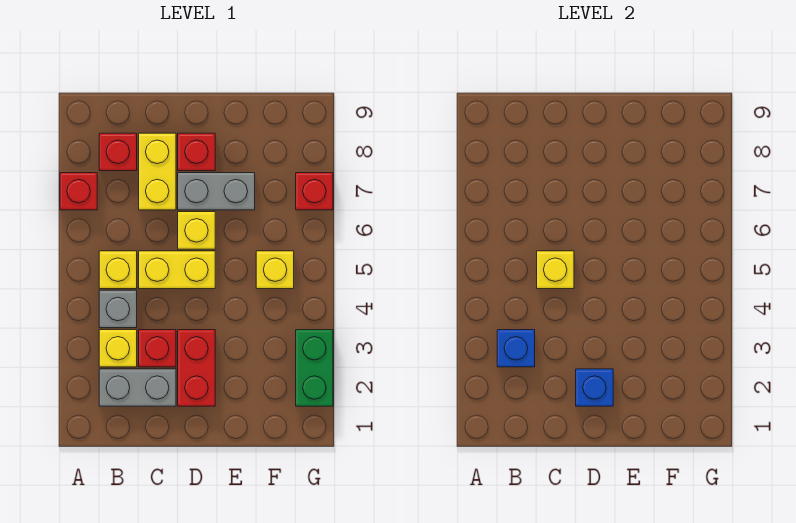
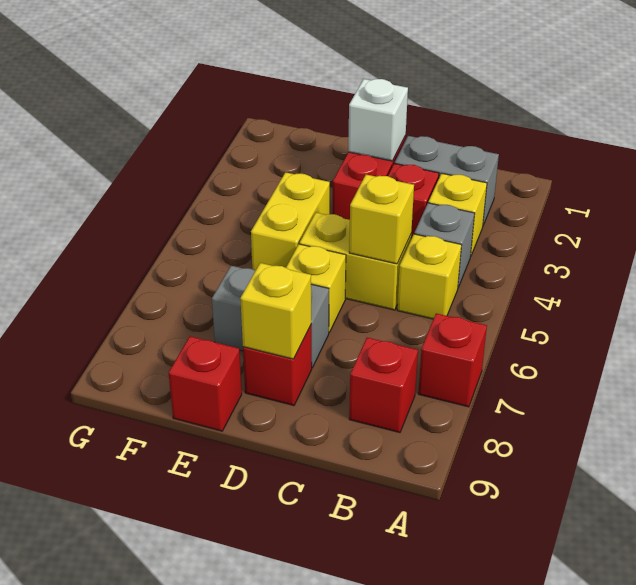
blue 1x1 brick [497,330,535,367] -> none
yellow 1x2 brick [139,133,176,210] -> yellow 1x2 brick moved to [251,172,330,271]
blue 1x1 brick [576,369,613,406] -> white 1x1 brick [348,79,408,161]
yellow 1x1 brick [256,251,294,289] -> yellow 1x1 brick moved to [240,263,311,359]
green 1x2 brick [296,330,333,406] -> none
red 1x1 brick [296,173,333,210] -> red 1x1 brick moved to [169,336,242,431]

